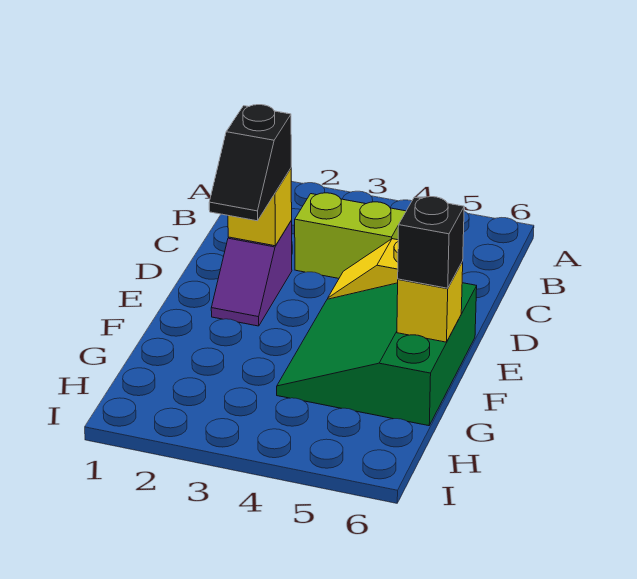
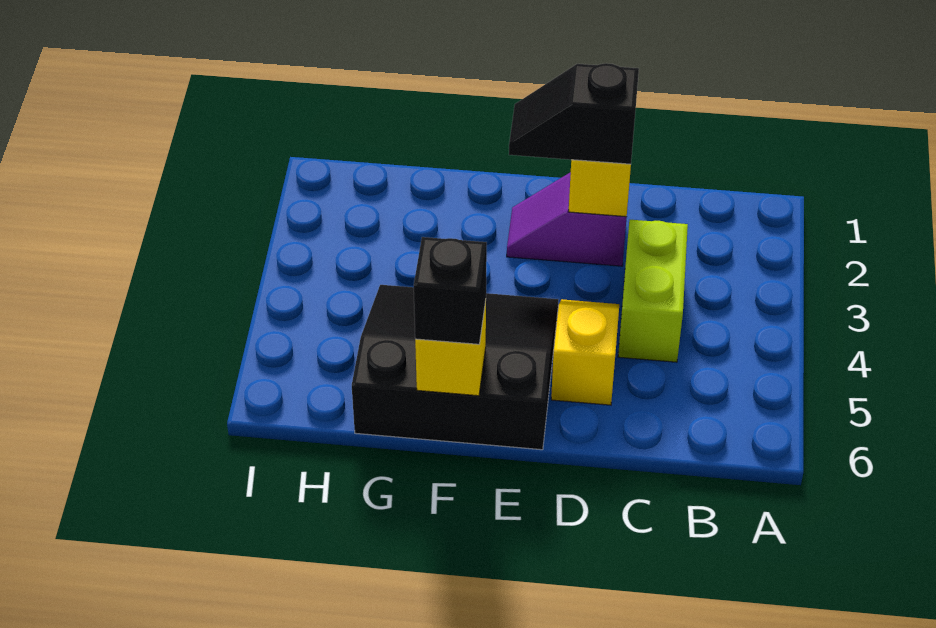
green 3x3 slope [277,283,477,426] -> black 3x3 slope [352,285,558,450]

